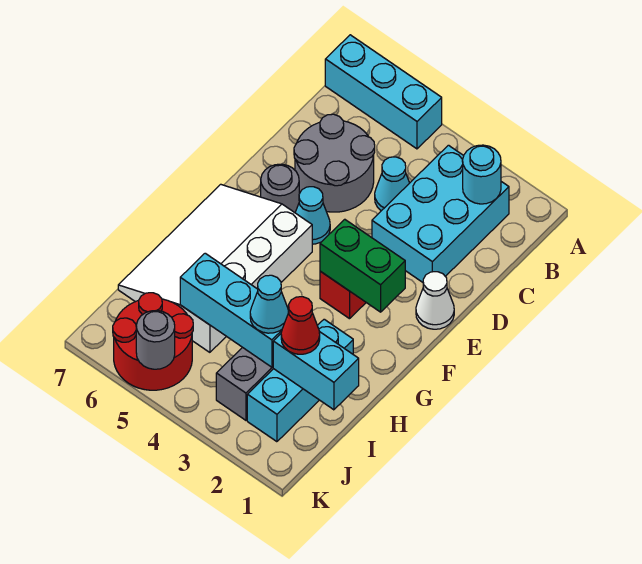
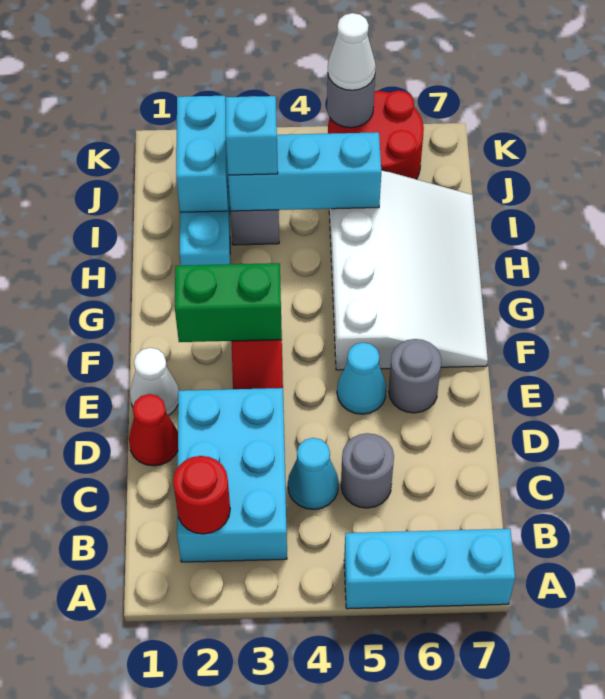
cyan 1x1 round brick [463,145,501,204] -> red 1x1 round brick [173,456,230,534]
grey 2x2 round brick [294,114,375,212] -> grey 1x1 round brick [341,433,394,508]
cyan 1x2 brick [273,331,359,410] -> cyan 1x2 brick turned to [176,96,228,212]
red 1x1 cone [281,297,320,354] -> red 1x1 cone moved to [129,394,178,466]
cyan 1x1 cone [250,275,288,333] -> cyan 1x1 brick [225,96,278,175]
none -> white 1x1 cone [328,13,376,90]

